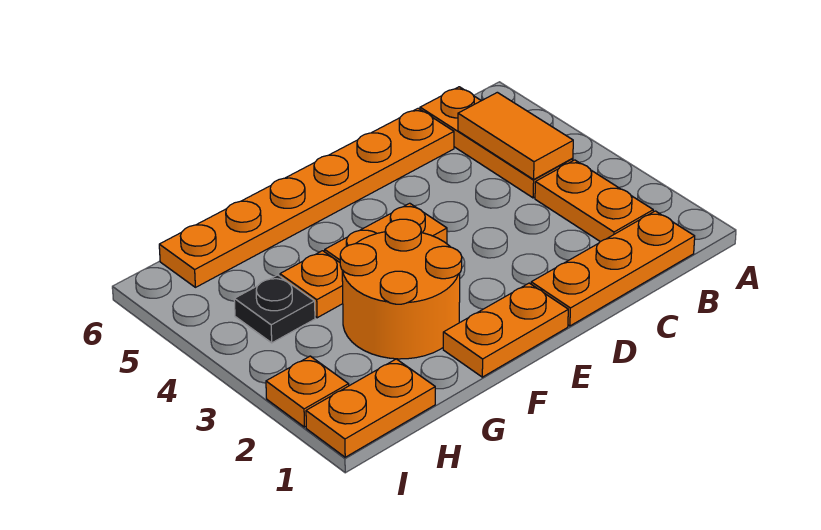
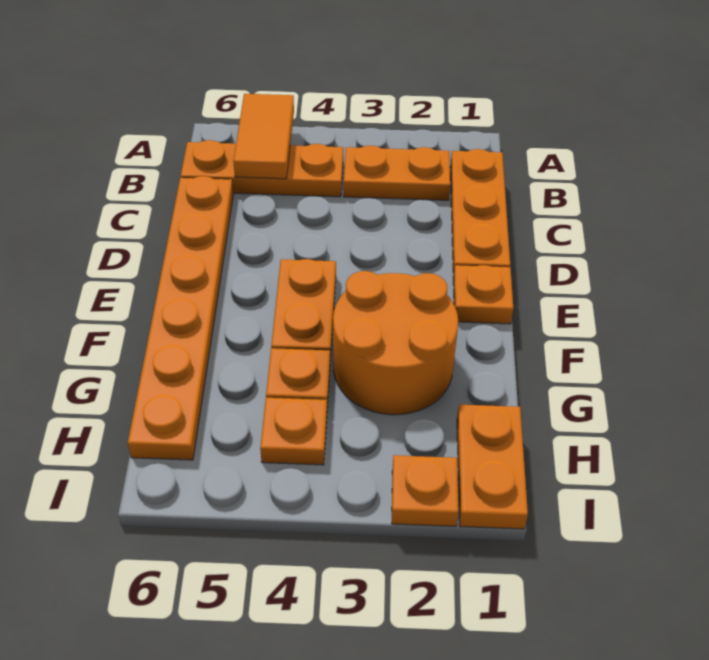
orange 1x2 tile [458,92,573,179] -> orange 1x2 tile turned to [233,94,294,179]
orange 1x2 plate [443,283,568,377] -> orange 1x1 plate [453,265,513,324]
black 1x1 plate [234,275,315,343] -> orange 1x1 plate [260,398,327,465]

